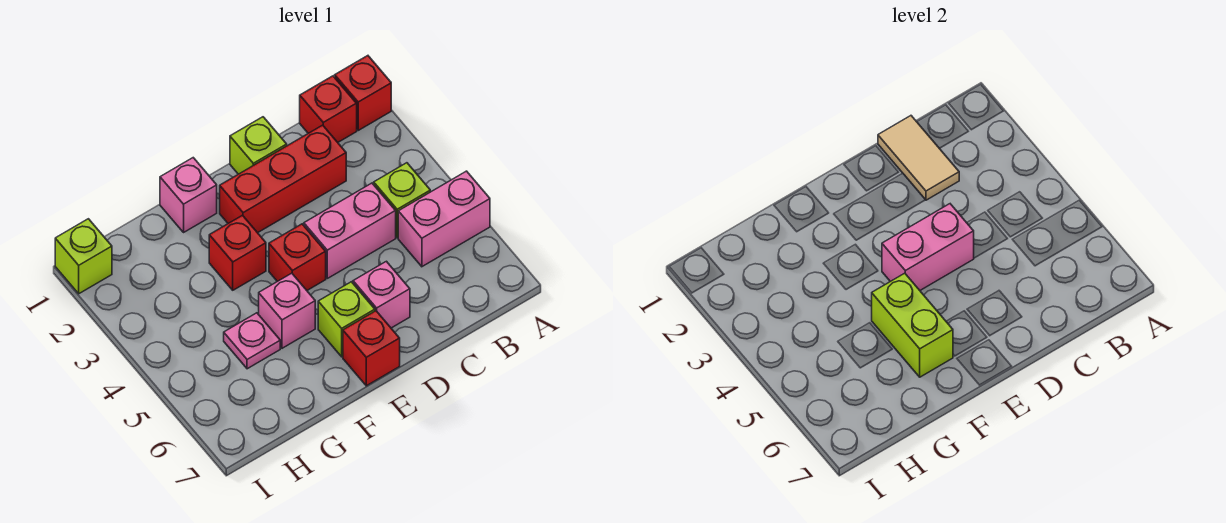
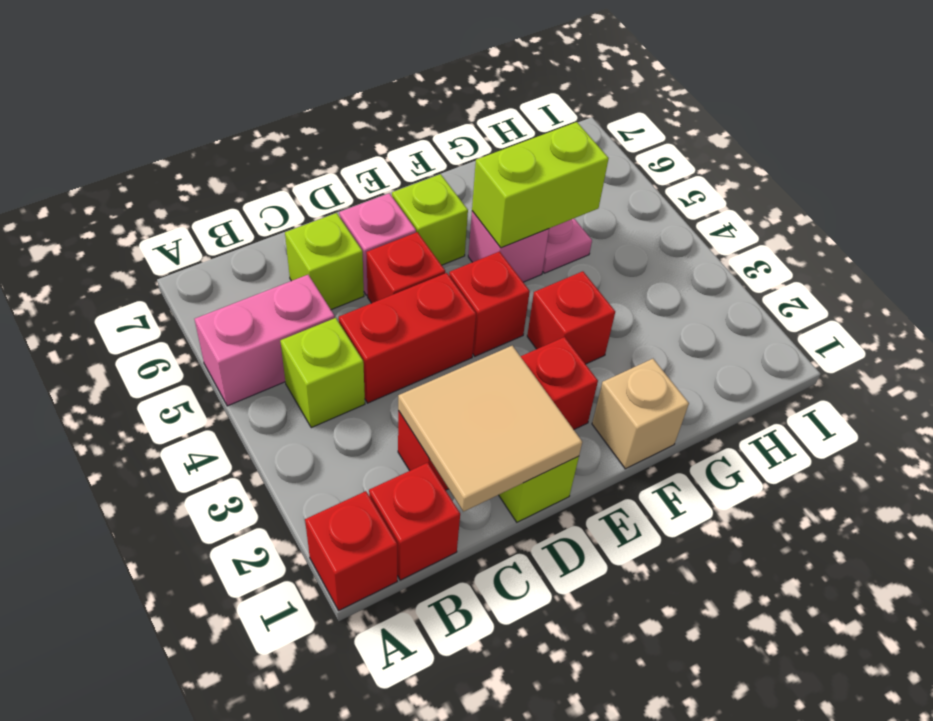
tan 1x2 tile [878,116,959,200] -> tan 2x2 tile [398,346,582,512]
pink 1x2 brick [304,183,396,278] -> red 1x2 brick [339,273,476,403]
pink 1x2 brick [882,204,974,290] -> none
red 1x1 brick [343,311,400,386] -> red 1x1 brick moved to [366,232,445,303]
pink 1x1 brick [160,158,217,232] -> tan 1x1 brick [592,359,689,469]
lime 1x2 brick [872,273,953,377] -> lime 1x2 brick turned to [472,122,609,248]
lime 1x1 brick [55,219,112,294] -> lime 1x1 brick moved to [285,213,364,310]

